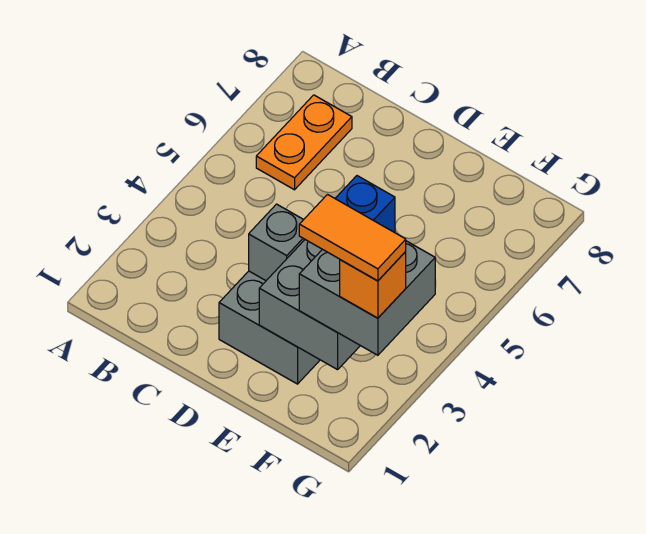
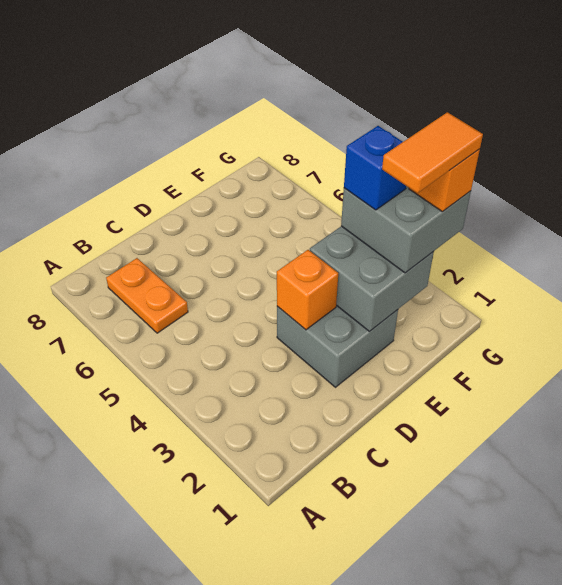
grey 1x1 brick [249,204,305,281] -> orange 1x1 brick [277,250,338,330]

